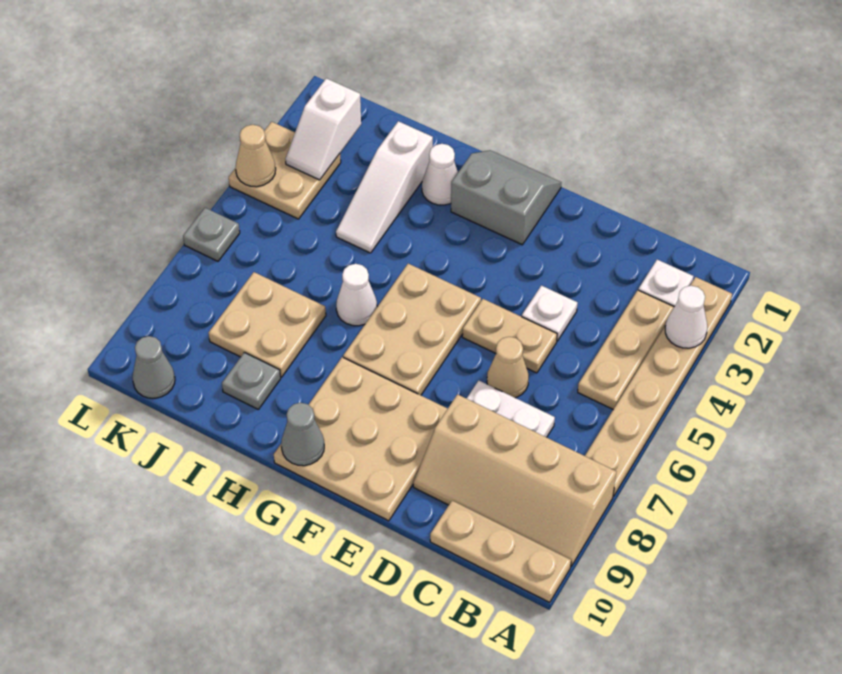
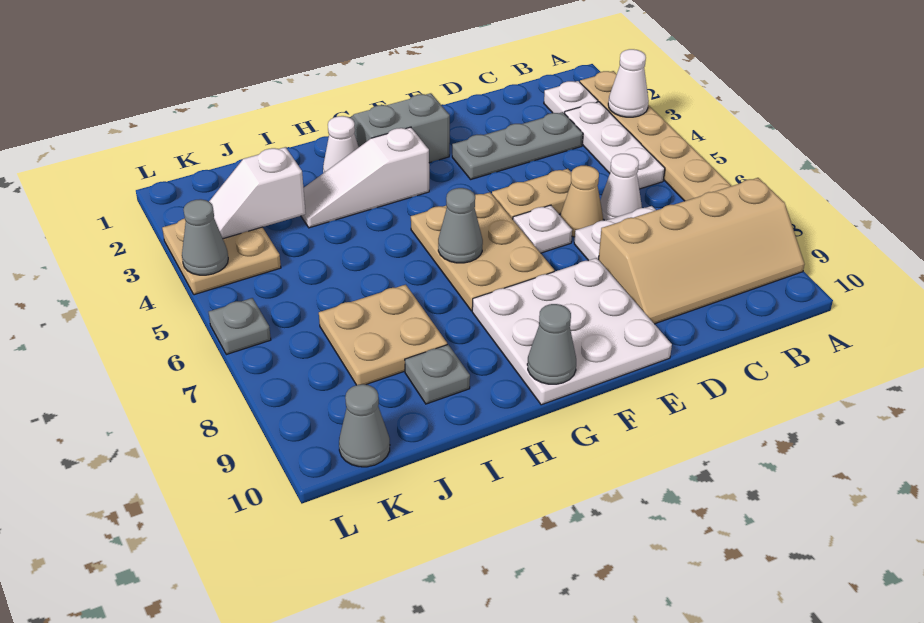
tan 1x3 plate [430,501,571,602] -> none
tan 1x3 plate [578,290,674,409] -> white 1x3 plate [565,102,665,189]
none -> grey 1x3 plate [452,112,583,179]
white 1x1 plate [522,286,577,341] -> white 1x1 plate moved to [513,205,572,253]
tan 3x3 plate [274,357,448,521] -> white 3x3 plate [472,258,672,405]
none -> grey 1x1 cone [438,188,483,263]
white 1x1 cone [336,264,377,326] -> white 1x1 cone moved to [600,154,642,220]
white 1x3 slope [336,121,433,253] -> white 1x3 slope turned to [301,127,429,228]
white 1x2 slope [285,78,361,180] -> white 1x2 slope turned to [209,147,306,239]
tan 1x1 cone [236,125,276,187] -> grey 1x1 cone [182,199,228,275]

